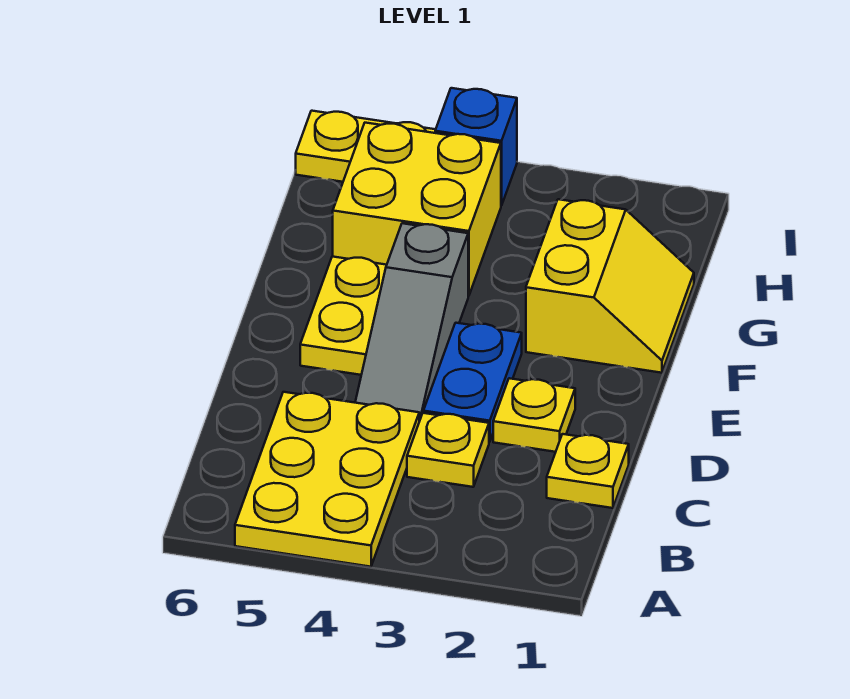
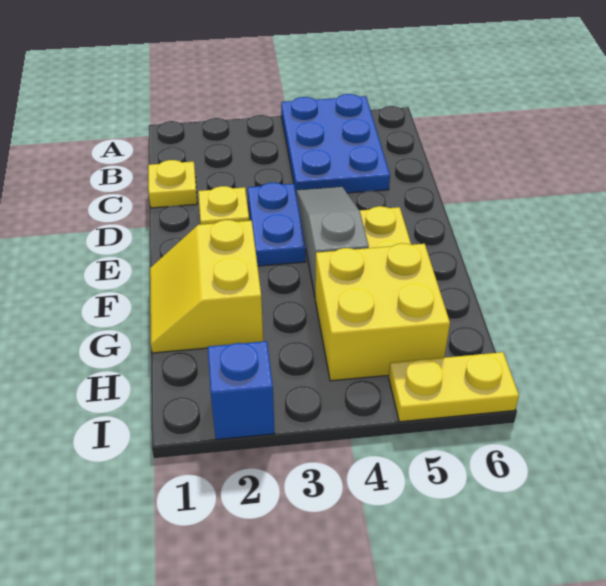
yellow 2x3 plate [235,392,419,567] -> blue 2x3 plate [281,94,390,196]
yellow 1x1 plate [407,413,489,487] -> none
blue 1x1 brick [435,88,517,206] -> blue 1x1 brick moved to [208,341,275,440]

